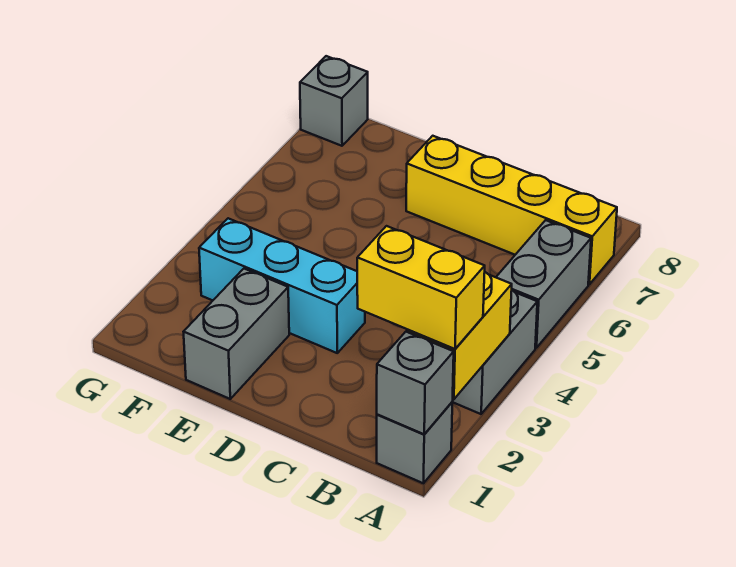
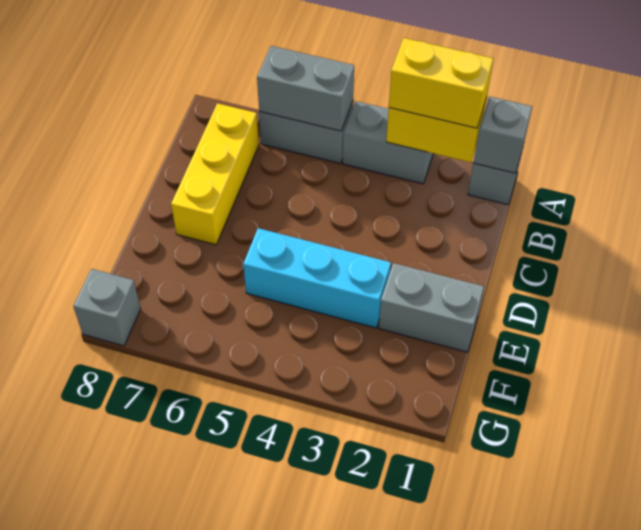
yellow 1x2 brick [357,226,485,349] -> yellow 1x2 brick turned to [389,38,494,128]
none -> grey 1x2 brick [257,46,354,131]
yellow 1x4 brick [406,136,617,284] -> yellow 1x3 brick [171,103,259,245]
cyan 1x3 brick [199,218,365,353] -> cyan 1x3 brick turned to [243,228,391,328]

